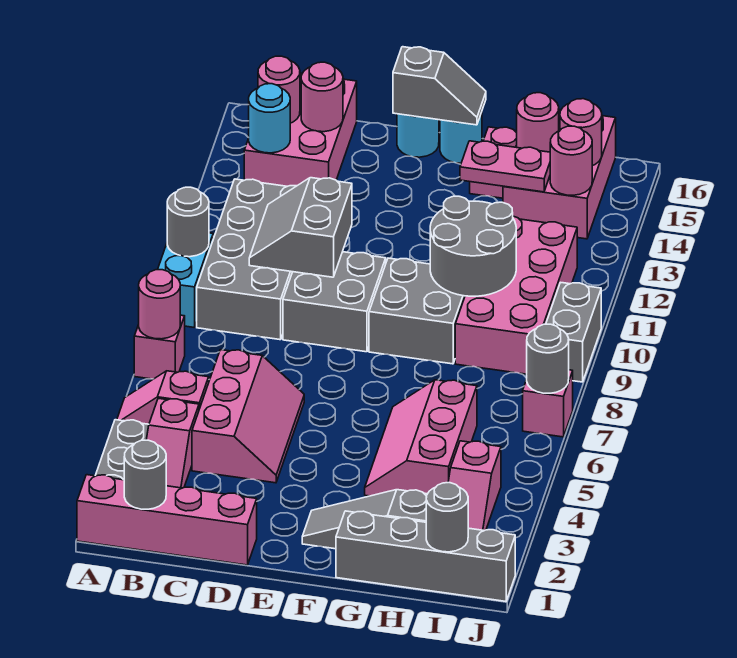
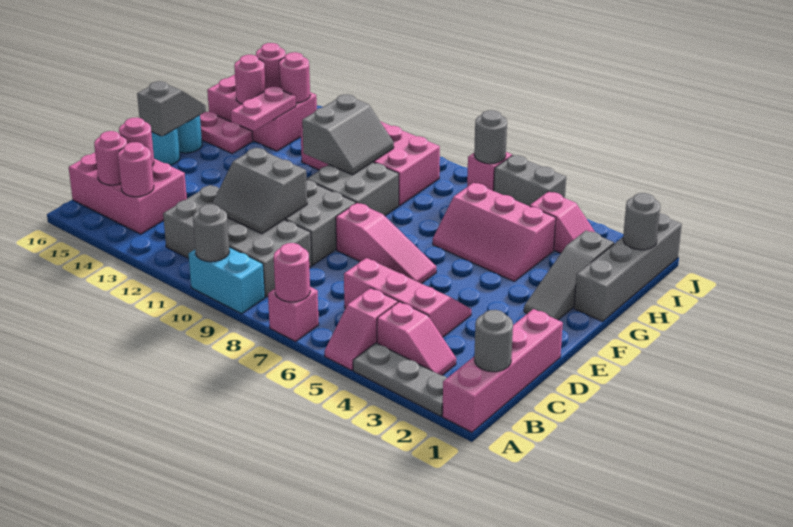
cyan 1x1 round brick [249,84,290,153] -> pink 1x1 round brick [118,142,154,197]
none -> pink 1x3 slope [336,203,436,284]
grey 2x2 round brick [430,196,516,296] -> grey 2x2 slope [302,94,394,175]
grey 1x2 brick [546,282,601,382] -> grey 1x2 brick moved to [494,155,566,206]

